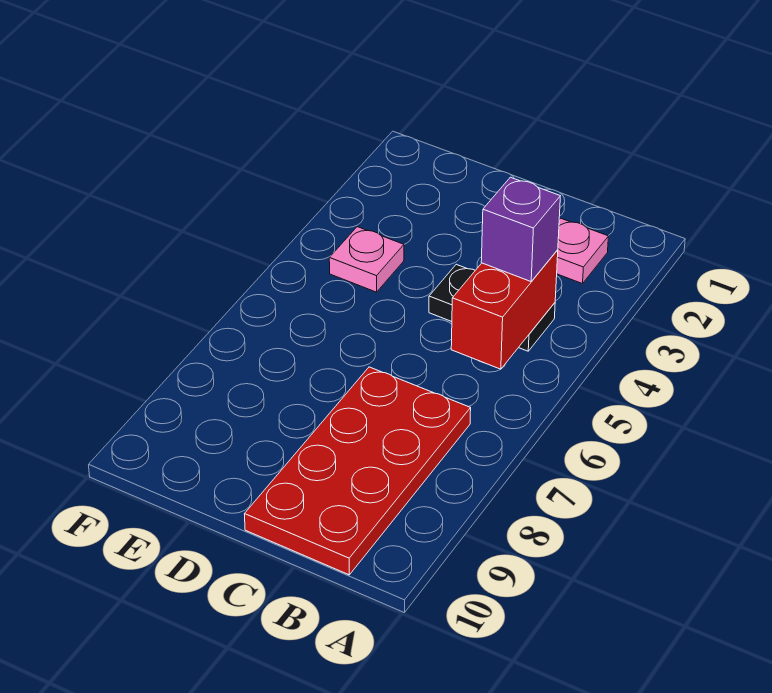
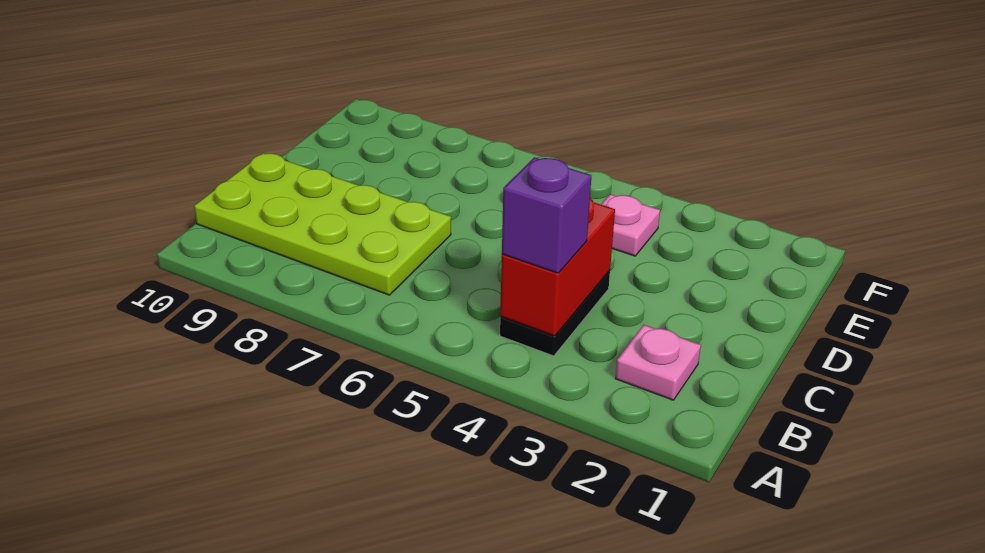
red 1x2 brick [451,250,558,369] -> red 1x2 brick turned to [500,198,615,336]
red 2x4 plate [245,367,471,575] -> lime 2x4 plate [194,153,451,295]

